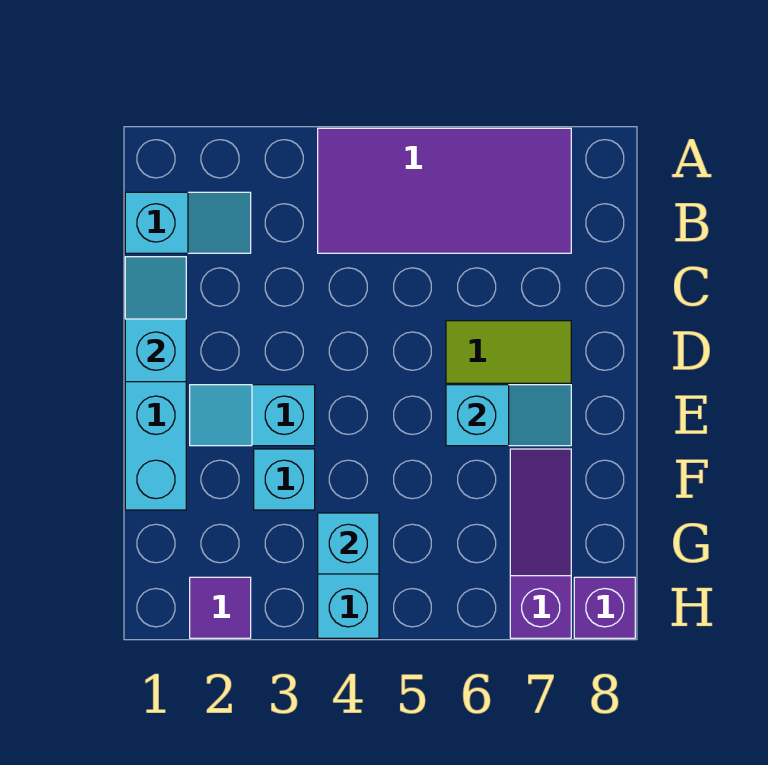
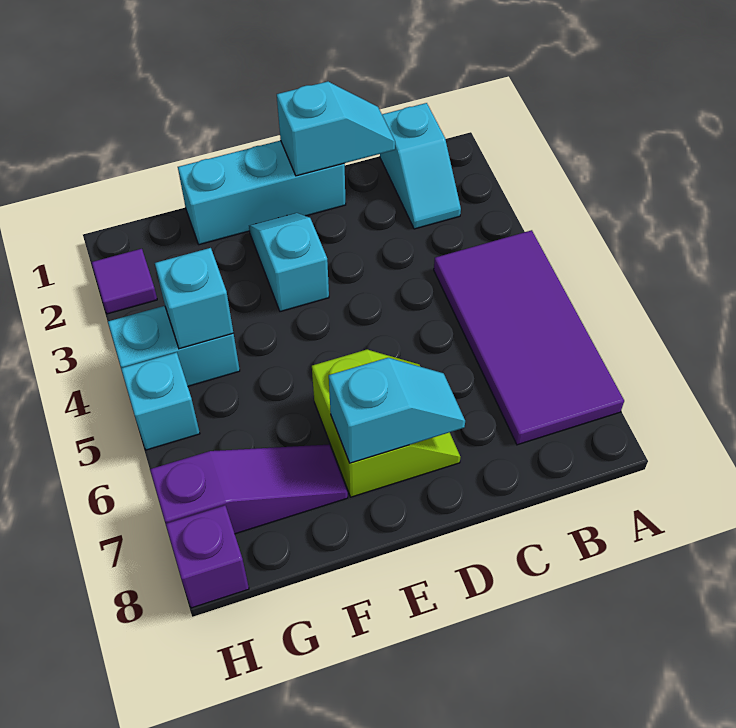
cyan 1x2 slope [446,385,571,446] -> cyan 1x2 slope turned to [329,358,465,463]
cyan 1x1 brick [254,449,315,510] -> cyan 1x1 brick moved to [121,352,200,450]

